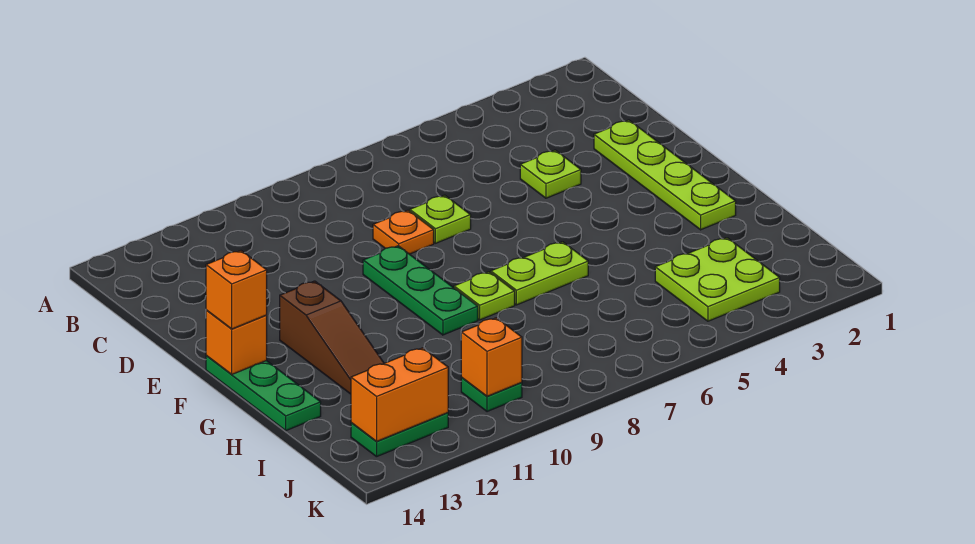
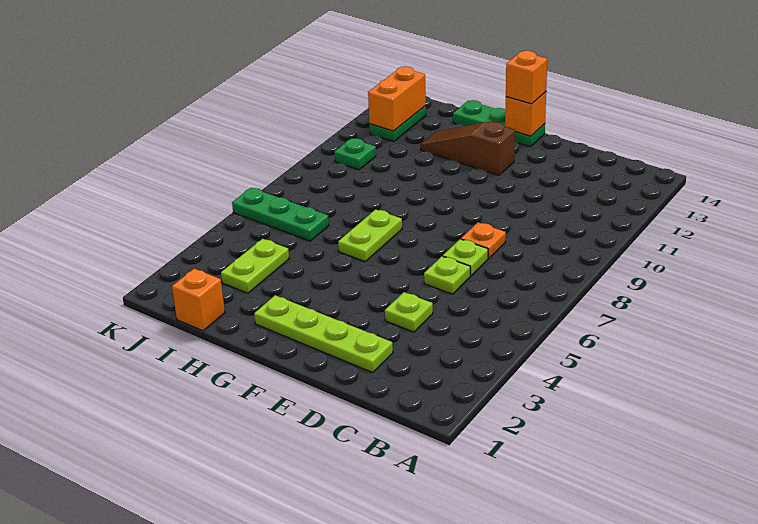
green 1x3 plate [363,246,478,335] -> green 1x3 plate moved to [232,188,329,241]
lime 1x1 plate [454,272,515,320] -> lime 1x1 plate moved to [424,256,470,294]
lime 2x2 plate [655,238,780,321] -> lime 1x2 plate [221,239,289,293]
orange 1x1 brick [461,318,522,396] -> orange 1x1 brick moved to [172,268,225,331]

